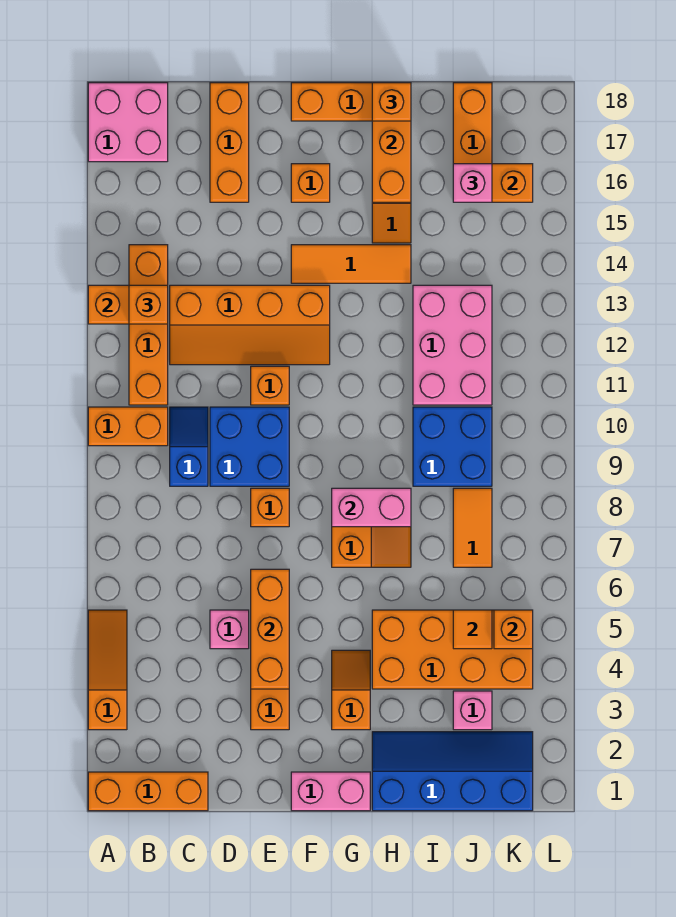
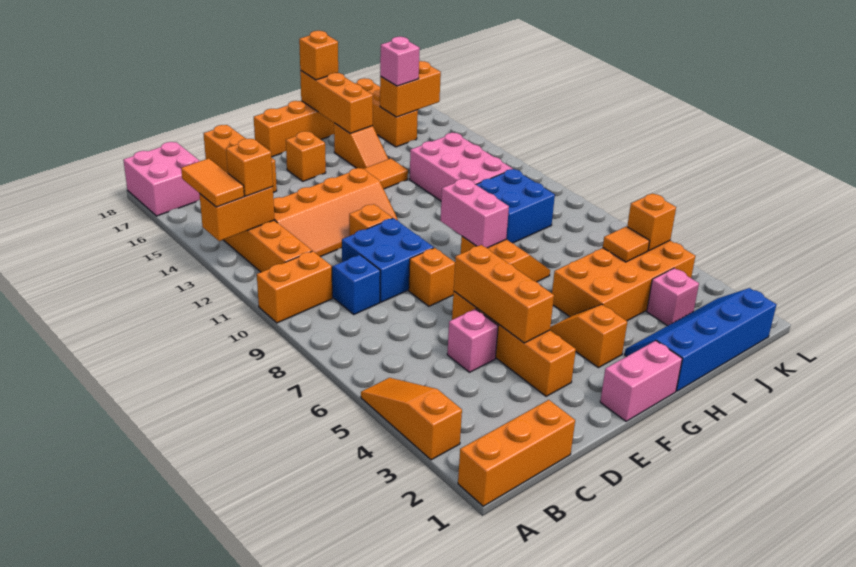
pink 1x2 brick [332,488,411,527] -> pink 1x2 brick turned to [441,179,509,248]
orange 1x2 tile [453,488,492,567] -> orange 1x2 tile moved to [181,158,244,207]

